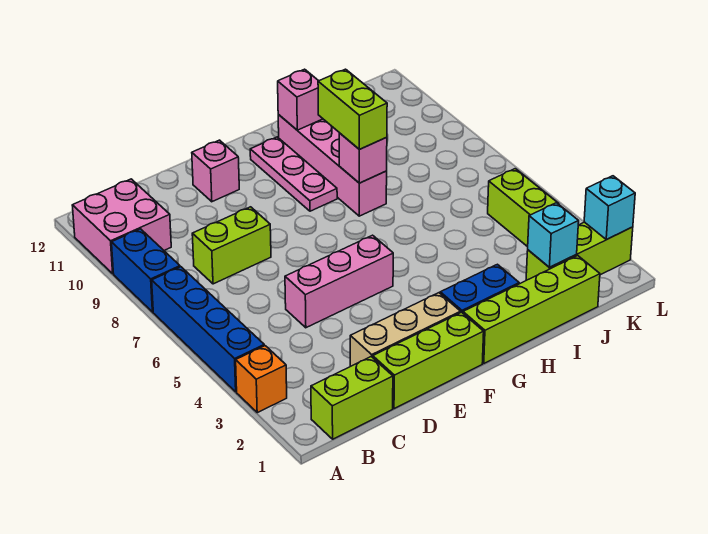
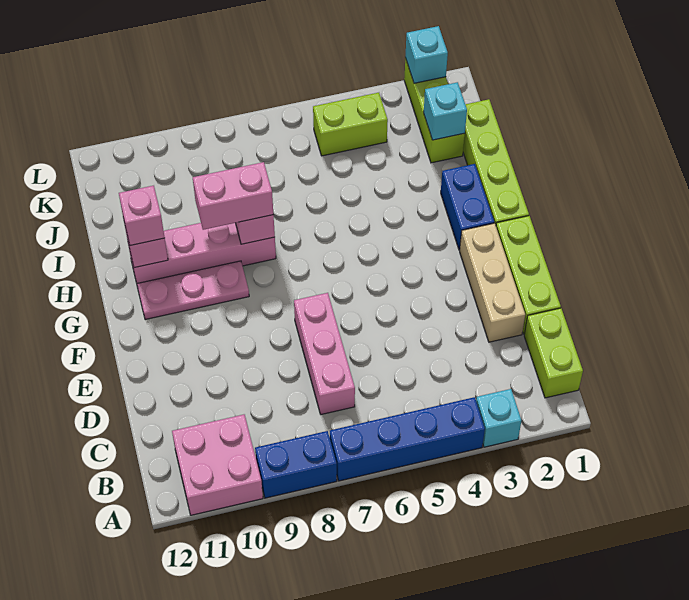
orange 1x1 brick [236,346,287,413] -> cyan 1x1 brick [476,389,521,447]
lime 1x2 brick [192,207,271,284] -> none
pink 1x3 brick [285,235,393,328] -> pink 1x3 brick moved to [294,293,355,415]
pink 1x1 brick [192,140,239,202] -> pink 1x1 brick moved to [119,186,165,246]
lime 1x2 brick [318,69,387,149] -> pink 1x2 brick [193,162,273,230]

